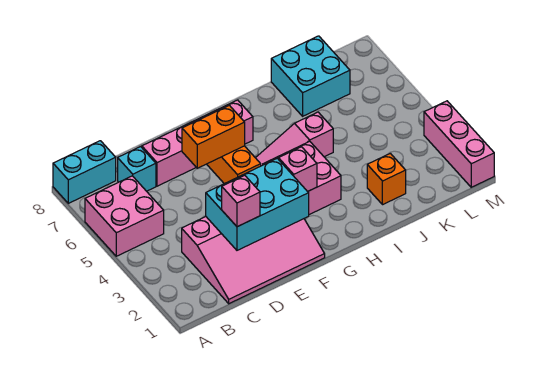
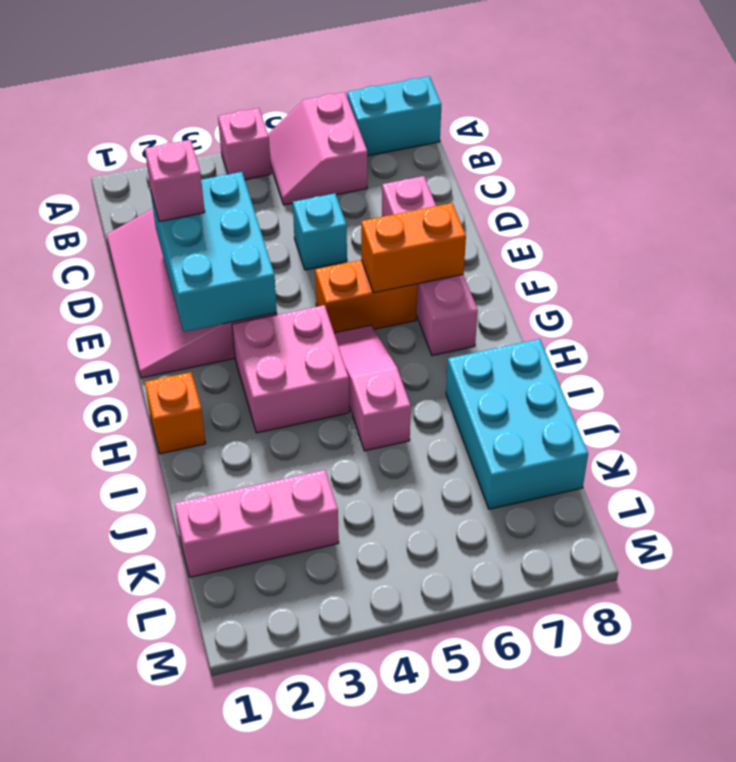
pink 2x2 brick [85,176,164,256] -> pink 2x2 slope [268,92,367,205]
cyan 1x2 brick [53,141,116,203] -> cyan 1x2 brick turned to [347,76,442,156]
cyan 1x1 brick [118,147,156,191] -> cyan 1x1 brick moved to [293,194,347,270]
orange 1x2 brick [182,105,245,168] -> orange 1x2 brick turned to [361,203,466,293]
pink 1x1 brick [279,147,317,192] -> pink 1x1 brick moved to [218,108,271,179]
orange 1x1 brick [367,153,406,205] -> orange 1x1 brick moved to [145,372,206,454]
cyan 2x2 brick [271,36,350,116] -> cyan 2x3 brick [446,339,588,509]
pink 1x3 brick [424,101,494,187] -> pink 1x3 brick moved to [175,470,339,577]

